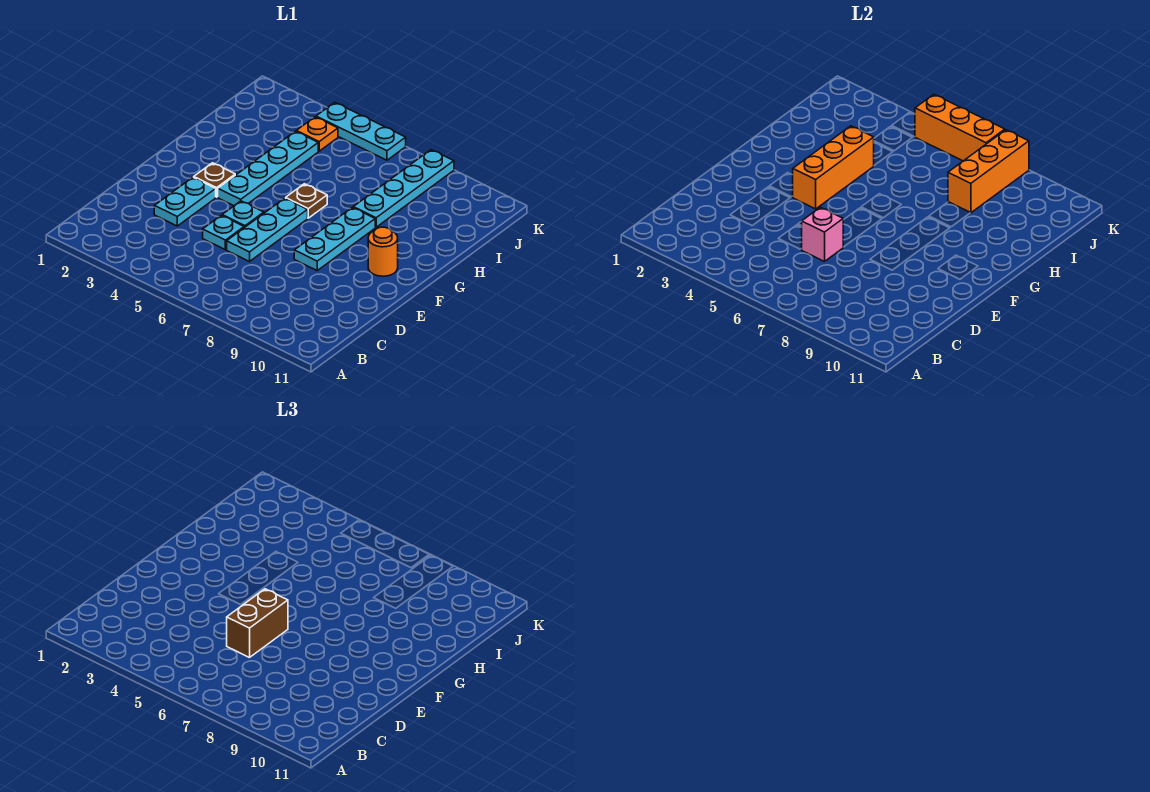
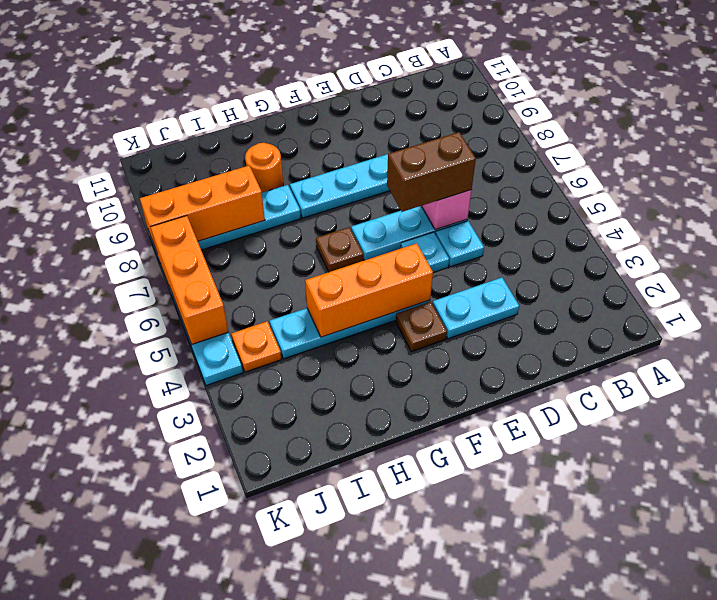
orange 1x1 round brick [368,227,398,276] -> orange 1x1 round brick moved to [245,143,283,192]

